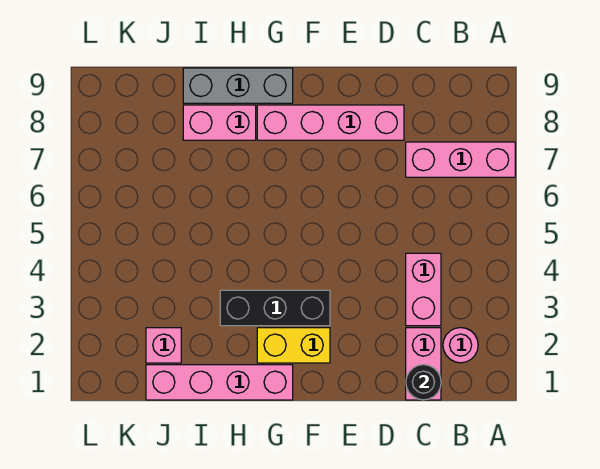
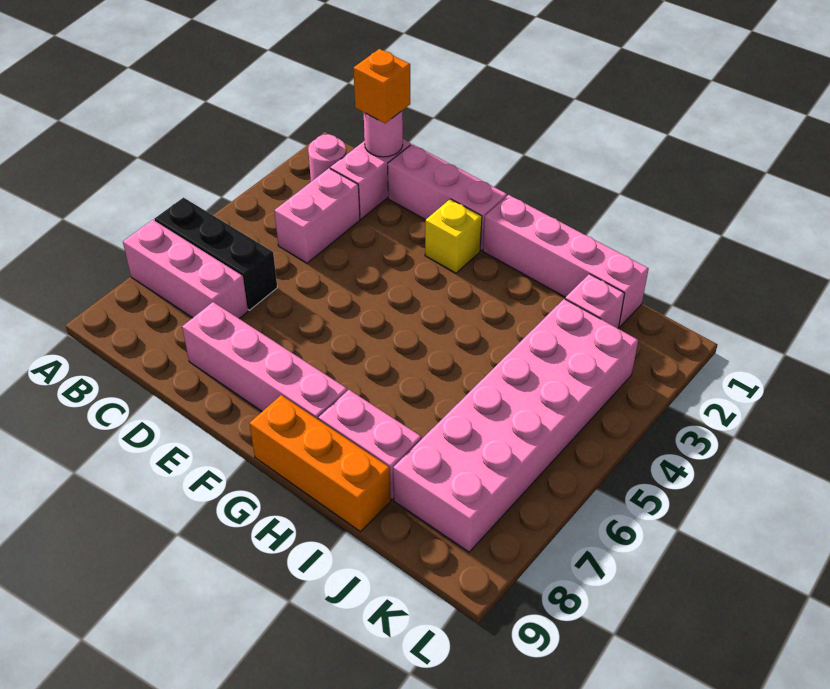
black 1x1 round brick [406,365,441,400] -> pink 1x1 round brick [364,111,403,157]
none -> orange 1x1 brick [353,49,410,123]
none -> pink 1x3 brick [388,144,507,250]
yellow 1x2 brick [257,328,330,363] -> yellow 1x1 brick [425,199,482,273]
black 1x3 brick [220,290,330,326] -> black 1x3 brick moved to [154,198,277,310]
grey 1x3 brick [183,68,293,103] -> orange 1x3 brick [249,395,391,532]
none -> pink 2x6 brick [393,299,638,552]

